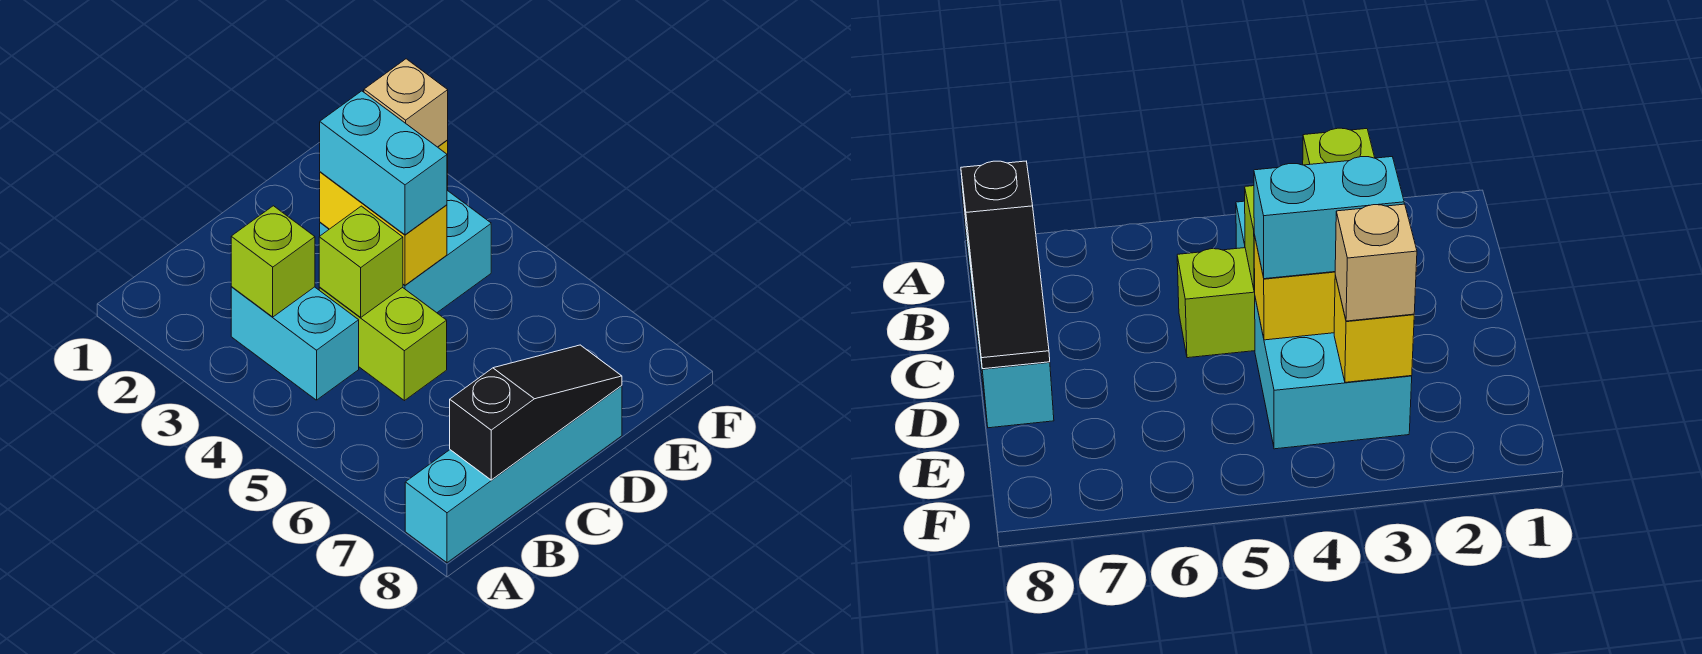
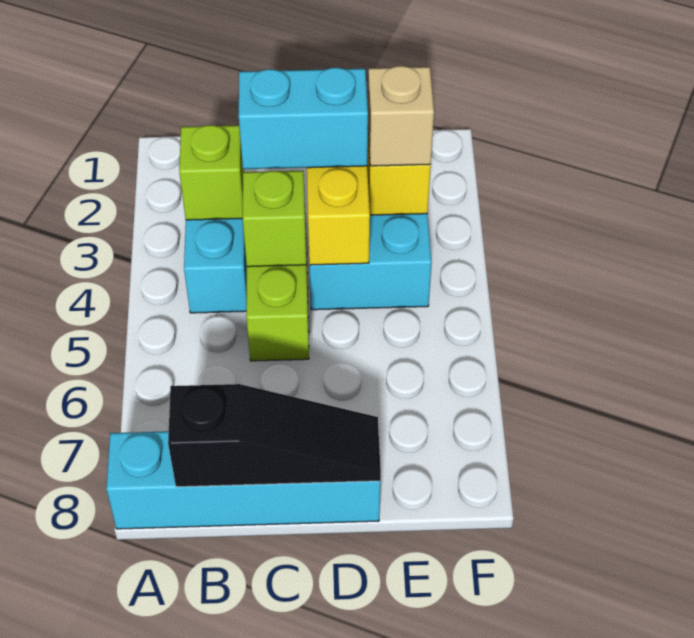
cyan 1x2 brick [320,91,447,235] -> cyan 1x2 brick turned to [239,68,368,169]

